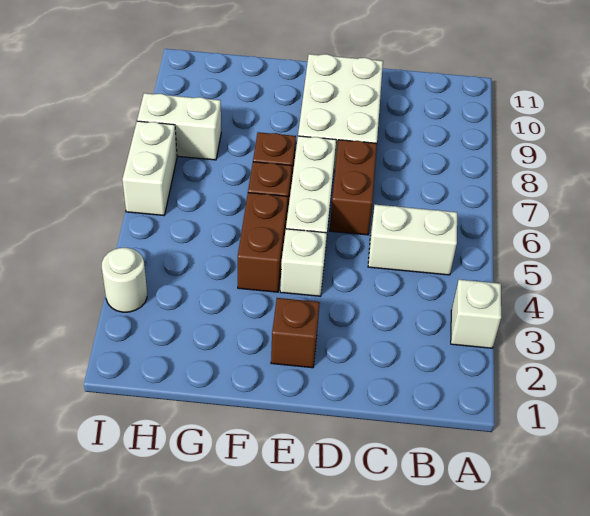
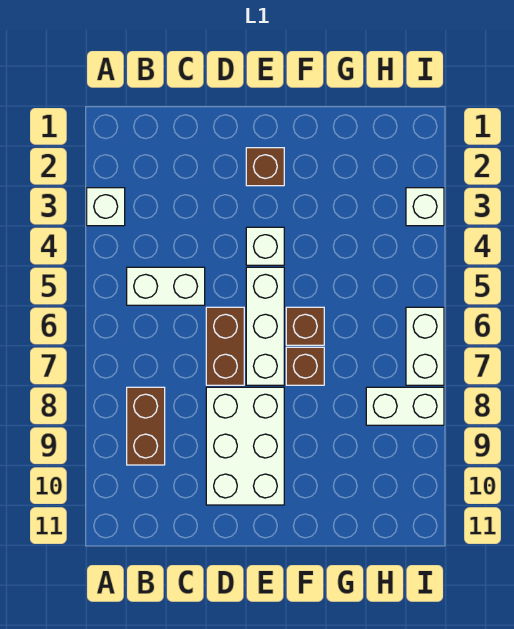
brown 1x2 brick [238,193,288,292] -> brown 1x2 brick moved to [127,387,165,465]
white 1x1 round brick [102,248,147,312] -> white 1x1 brick [406,188,444,226]

